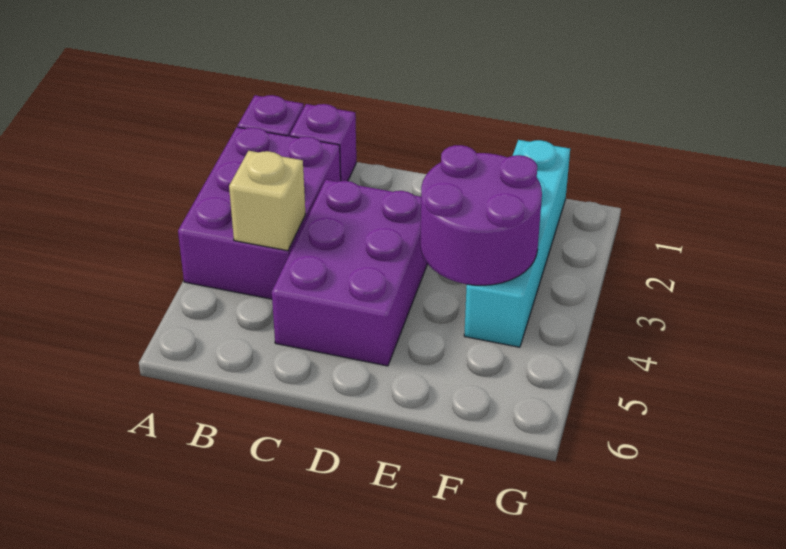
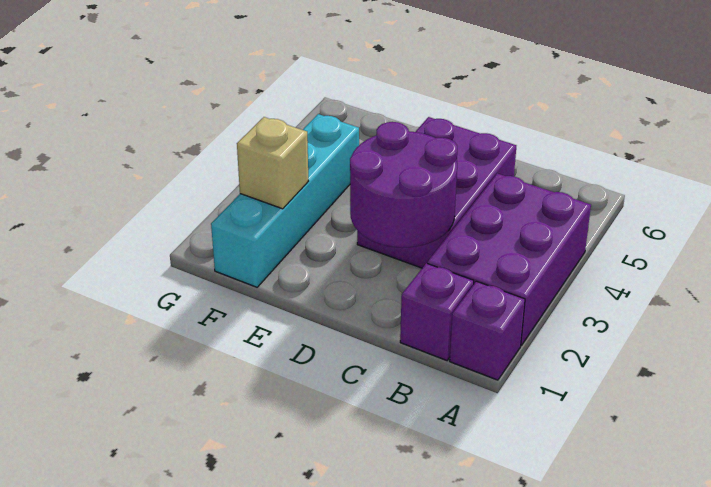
tan 1x1 brick [229,151,306,251] -> tan 1x1 brick moved to [237,117,308,209]
purple 2x2 round brick [420,145,542,285] -> purple 2x2 round brick moved to [350,122,457,248]

